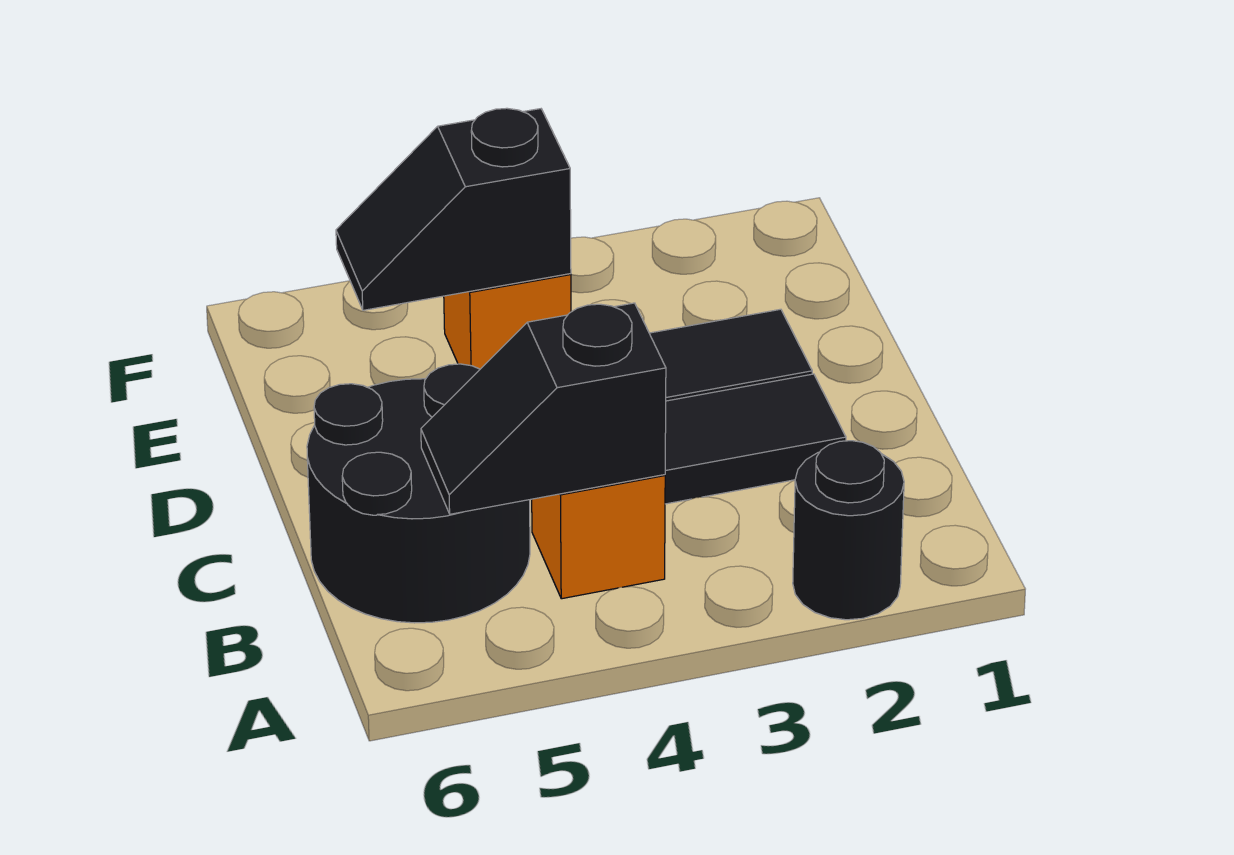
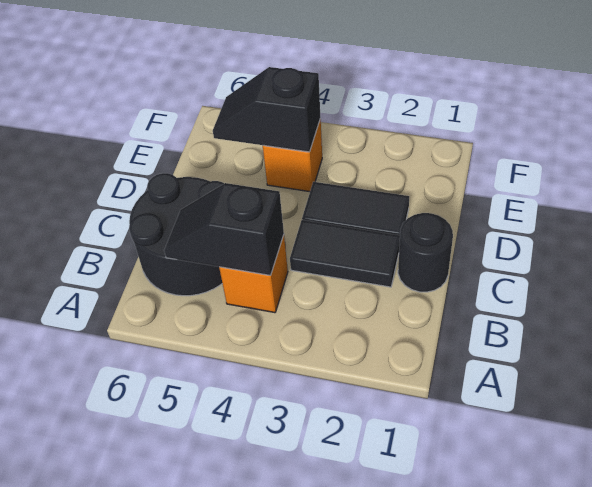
black 1x1 round brick [793,441,904,620] -> black 1x1 round brick moved to [398,213,453,292]

